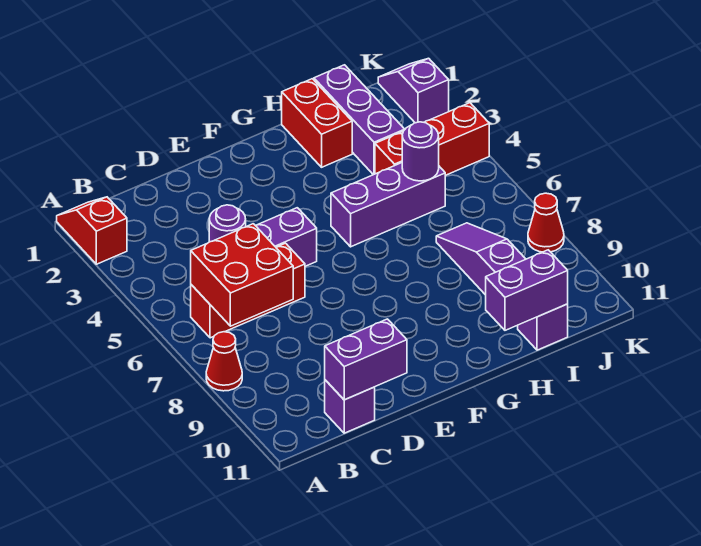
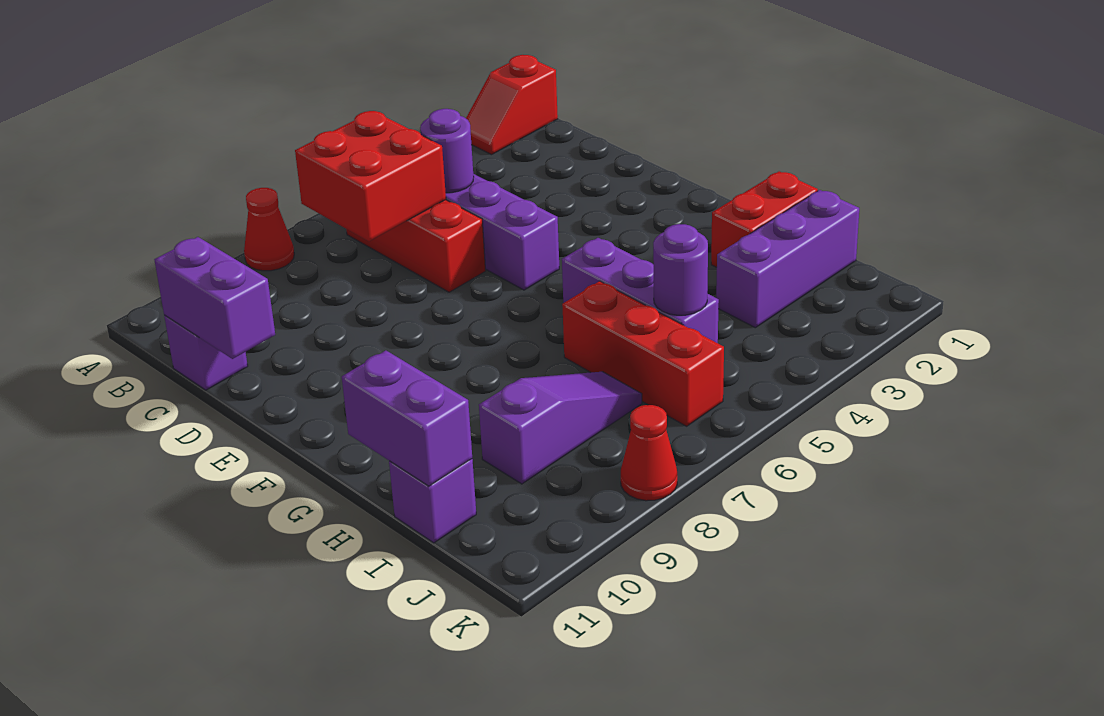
red 1x2 slope [57,197,127,264] -> red 1x2 slope turned to [466,55,558,155]
red 1x3 brick [375,103,489,175] -> red 1x3 brick moved to [562,281,724,426]
purple 1x2 slope [378,58,449,123] -> none

